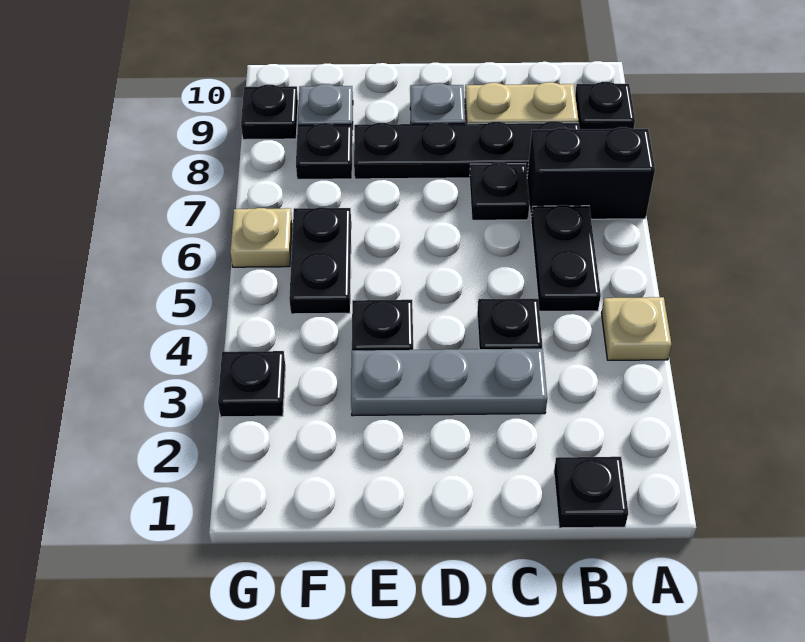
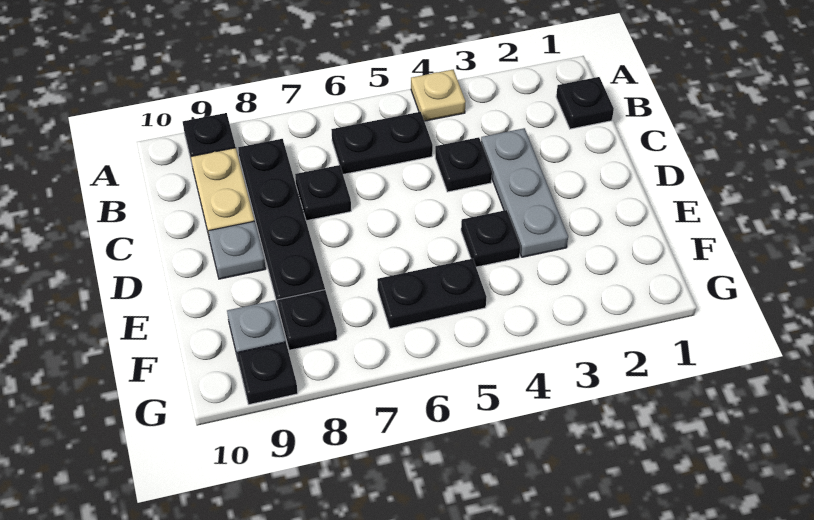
black 1x2 brick [527,127,655,219] -> none
black 1x1 plate [218,351,285,417] -> none
tan 1x1 plate [230,208,292,267] -> none

